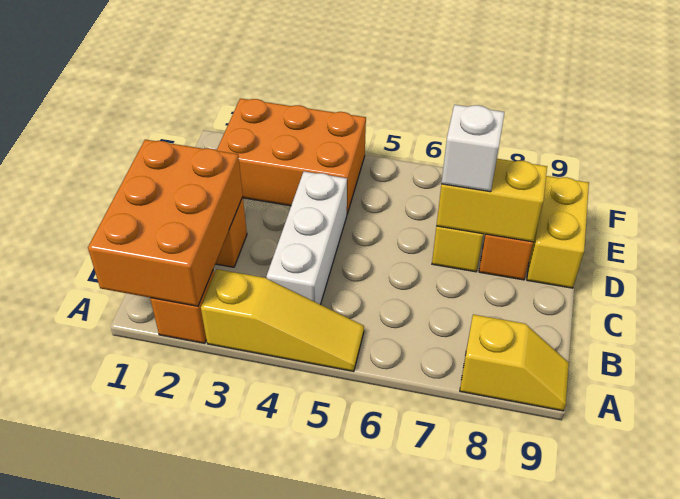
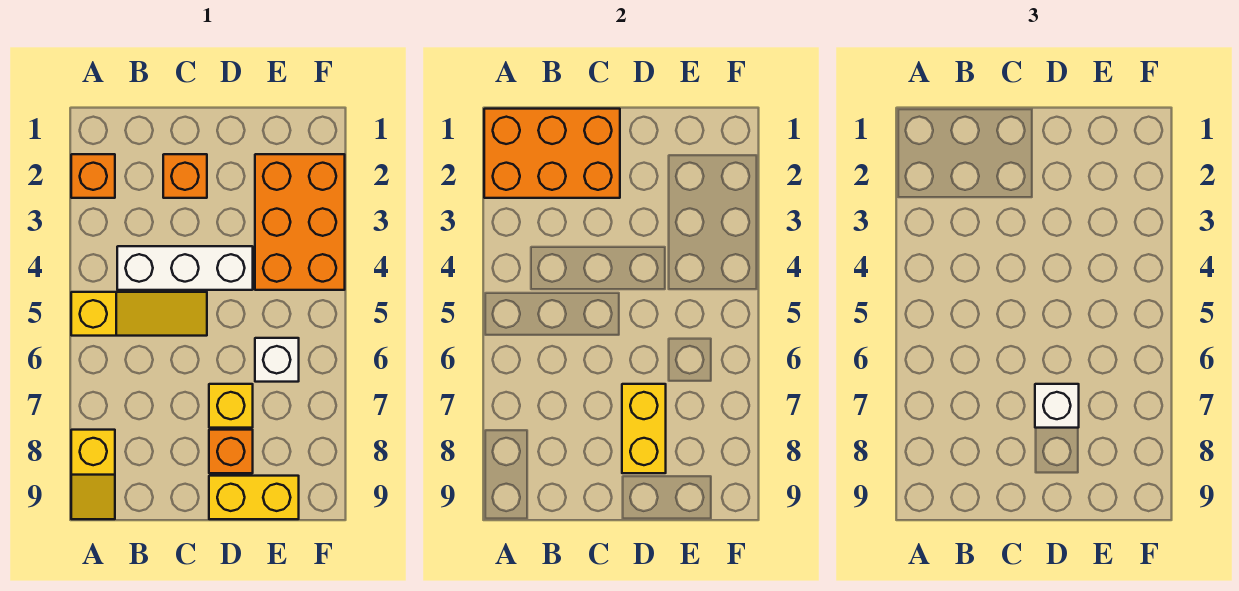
yellow 1x3 slope [201,269,364,371] -> yellow 1x3 slope turned to [71,292,207,336]
none -> white 1x1 brick [255,338,299,382]

